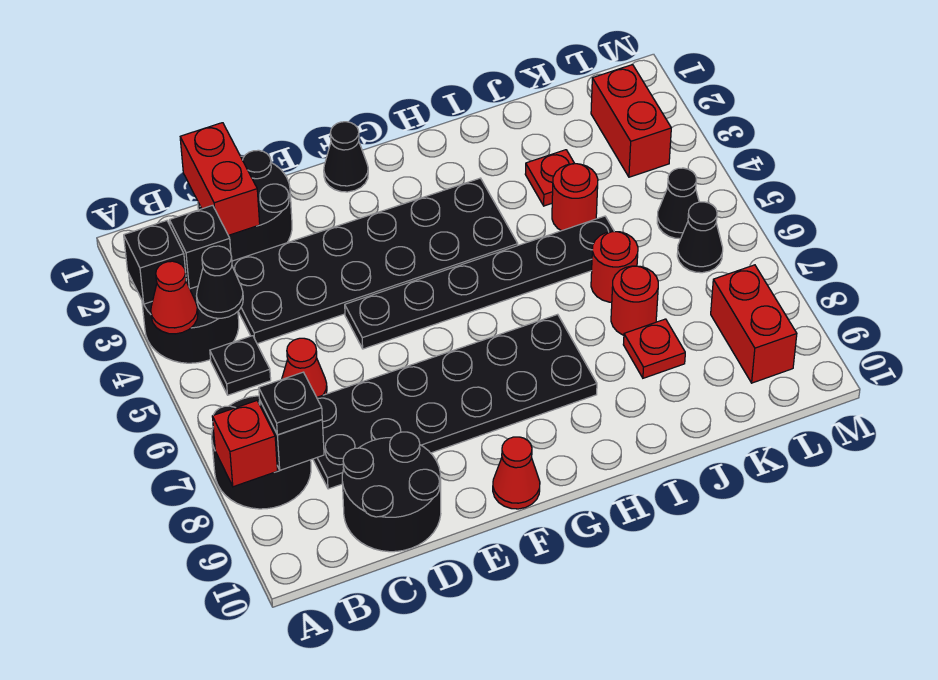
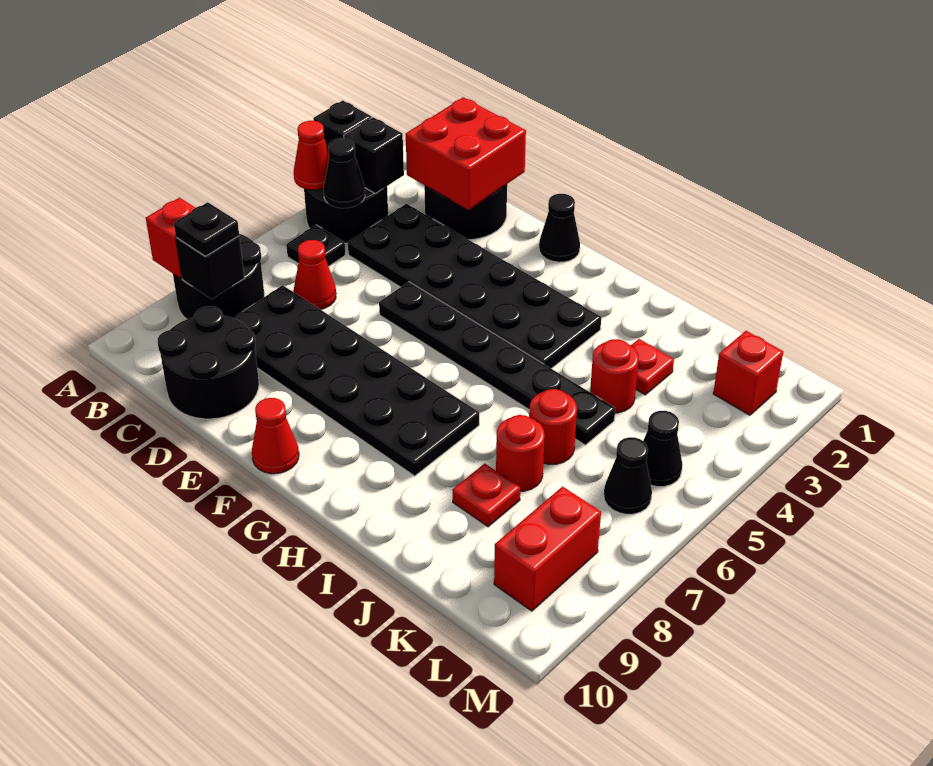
red 1x2 brick [180,123,260,235] -> red 2x2 brick [406,97,526,210]
red 1x2 brick [591,65,671,177] -> red 1x1 brick [713,331,783,415]

